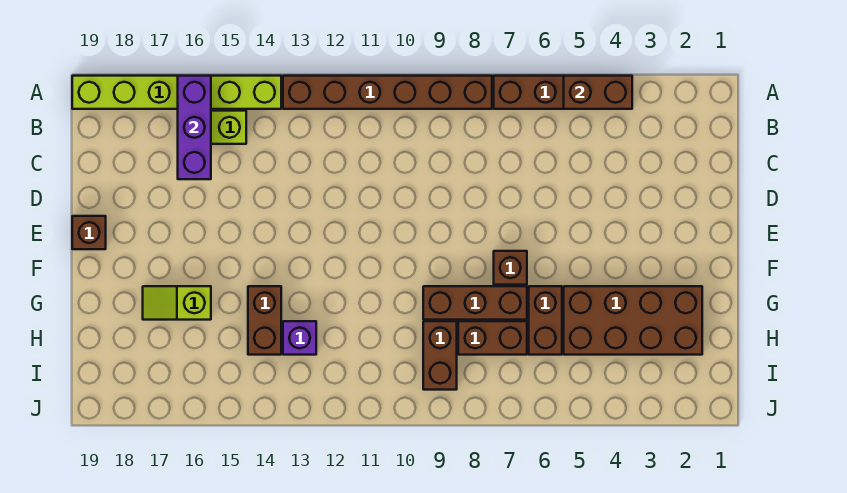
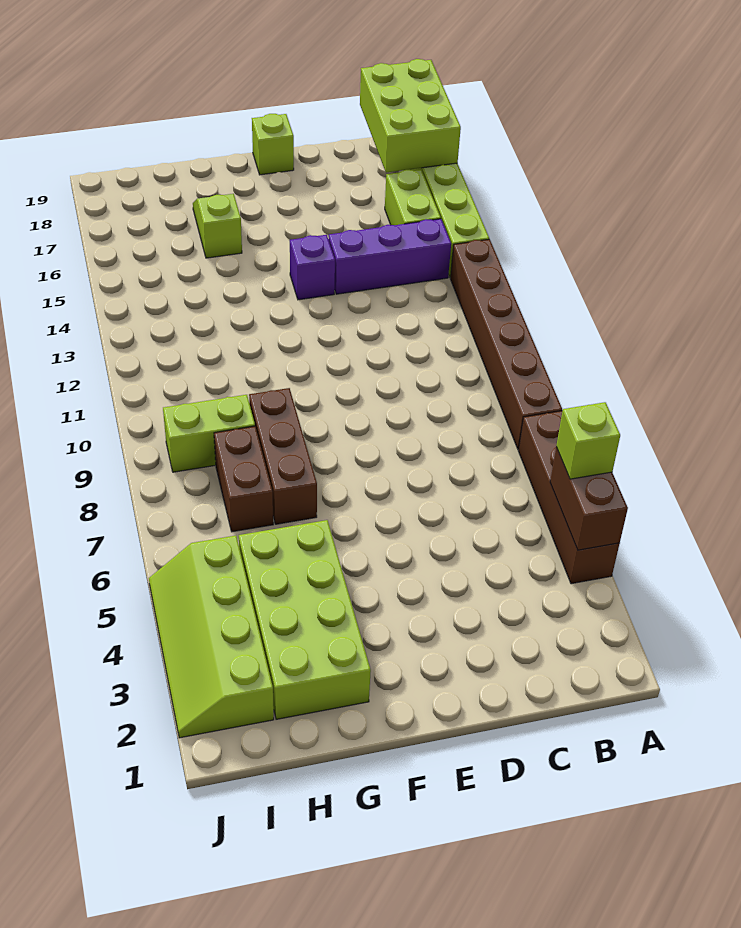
none -> lime 1x1 brick [556,402,620,479]
purple 1x3 brick [178,76,211,179] -> purple 1x3 brick moved to [328,219,451,294]
none -> lime 2x3 brick [360,59,461,173]
brown 1x1 brick [72,216,106,249] -> lime 1x1 brick [252,114,294,175]
brown 1x1 brick [494,251,527,285] -> none
brown 2x4 brick [564,286,702,355] -> lime 2x4 brick [239,520,371,719]
brown 1x2 brick [529,286,562,355] -> none
brown 1x2 brick [248,286,281,355] -> none
brown 1x2 brick [423,321,457,390] -> lime 1x2 brick [163,395,255,472]
purple 1x1 brick [283,321,316,355] -> purple 1x1 brick moved to [290,235,335,300]
none -> lime 2x4 slope [149,536,274,738]

